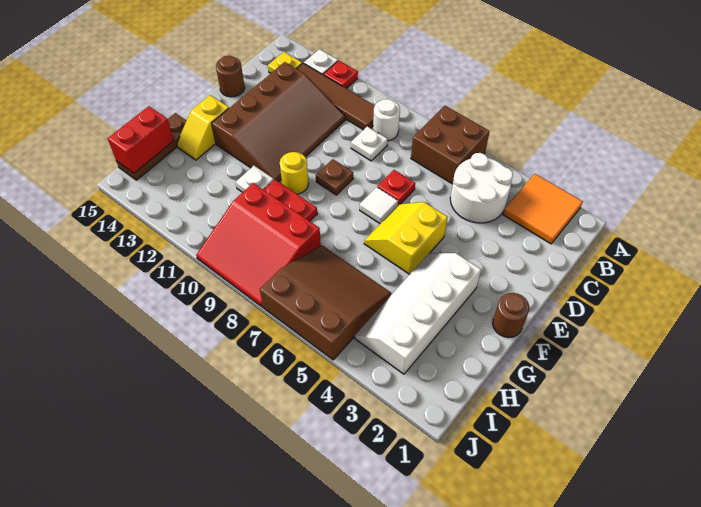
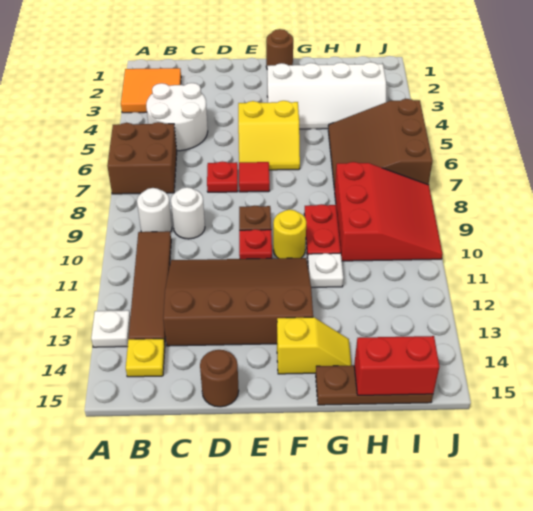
red 1x1 plate [323,61,358,89] -> red 1x1 plate moved to [239,229,272,259]
white 1x1 plate [351,126,388,161] -> white 1x1 round brick [171,187,205,239]
white 1x1 tile [360,187,398,223] -> red 1x1 tile [239,162,270,192]

